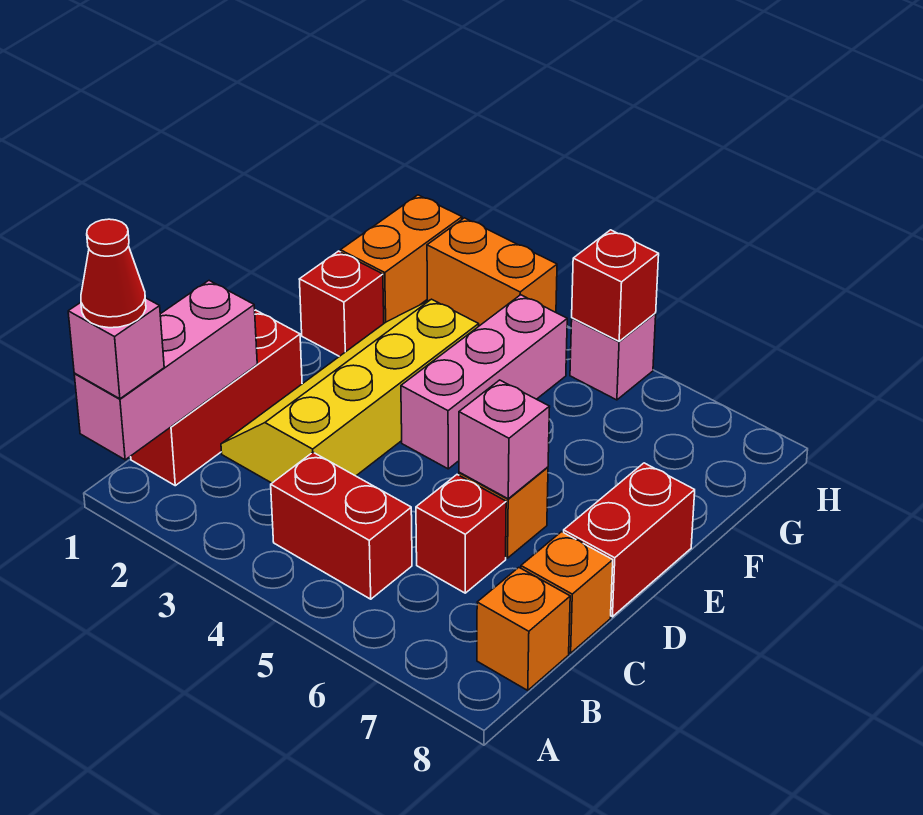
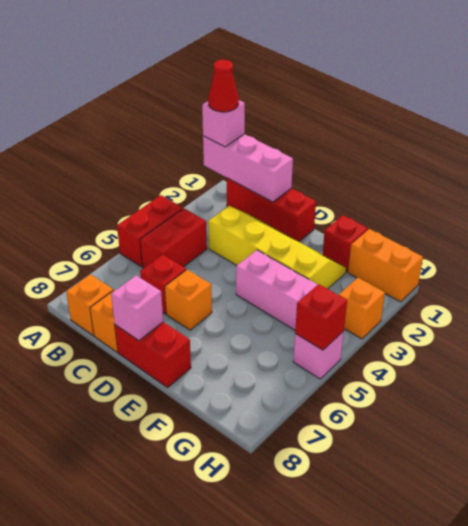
none -> red 1x2 brick [117,195,183,267]
pink 1x1 brick [459,380,550,499] -> pink 1x1 brick moved to [111,276,163,341]
orange 1x2 brick [427,218,557,326] -> orange 1x1 brick [339,278,385,339]

